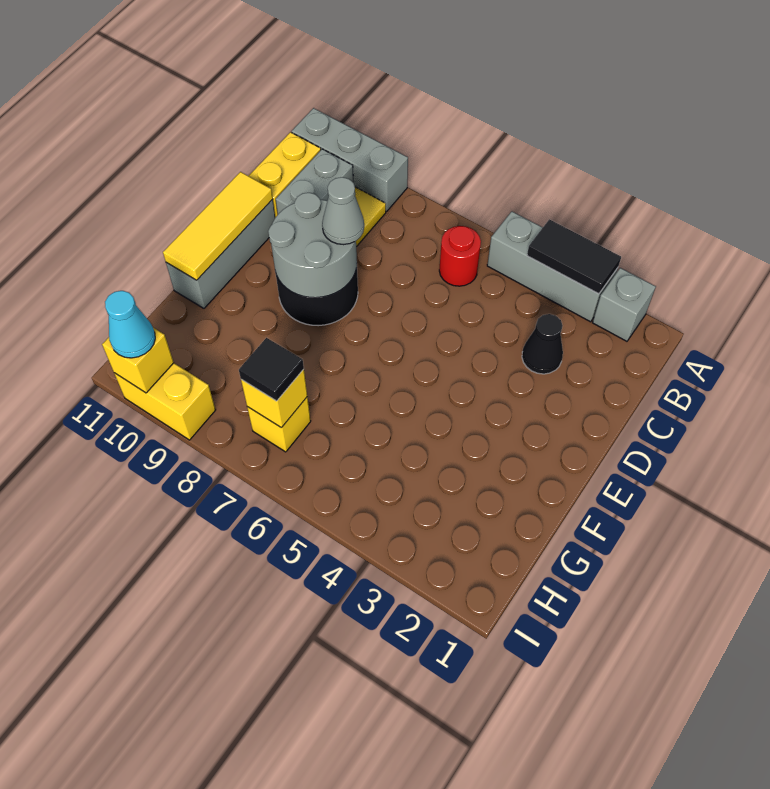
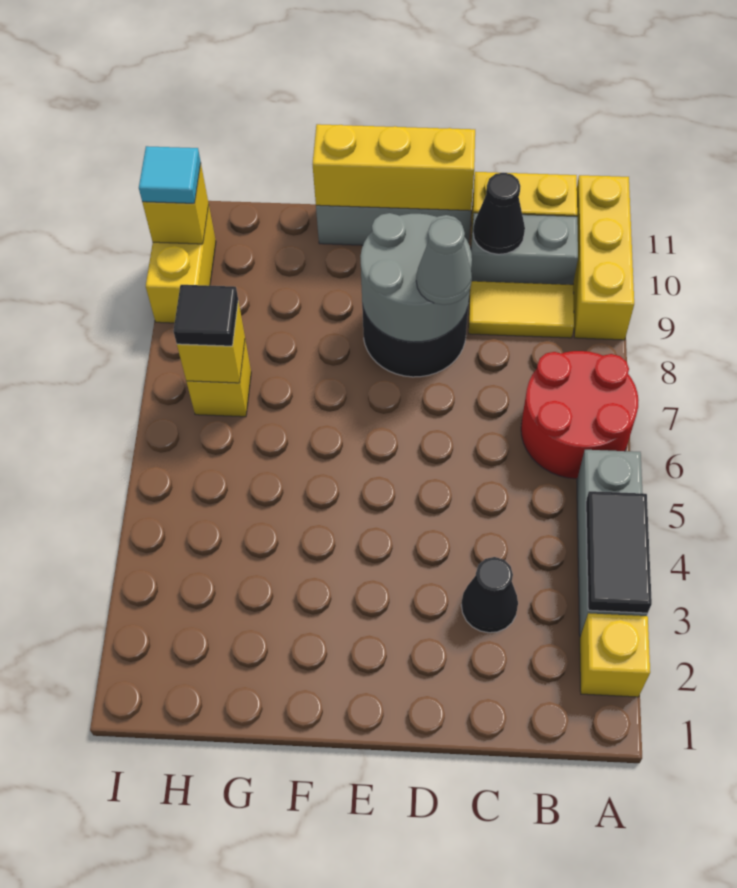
grey 1x1 brick [593,268,656,341] -> yellow 1x1 brick [580,613,650,697]
grey 1x3 brick [292,108,408,211] -> yellow 1x3 brick [573,175,634,340]
red 1x1 round brick [439,226,481,286] -> red 2x2 round brick [521,351,639,479]
none -> black 1x1 cone [473,173,525,254]
yellow 1x3 tile [163,172,273,280] -> yellow 1x3 brick [313,124,475,211]
cyan 1x1 cone [105,291,155,358] -> cyan 1x1 tile [139,146,201,203]

